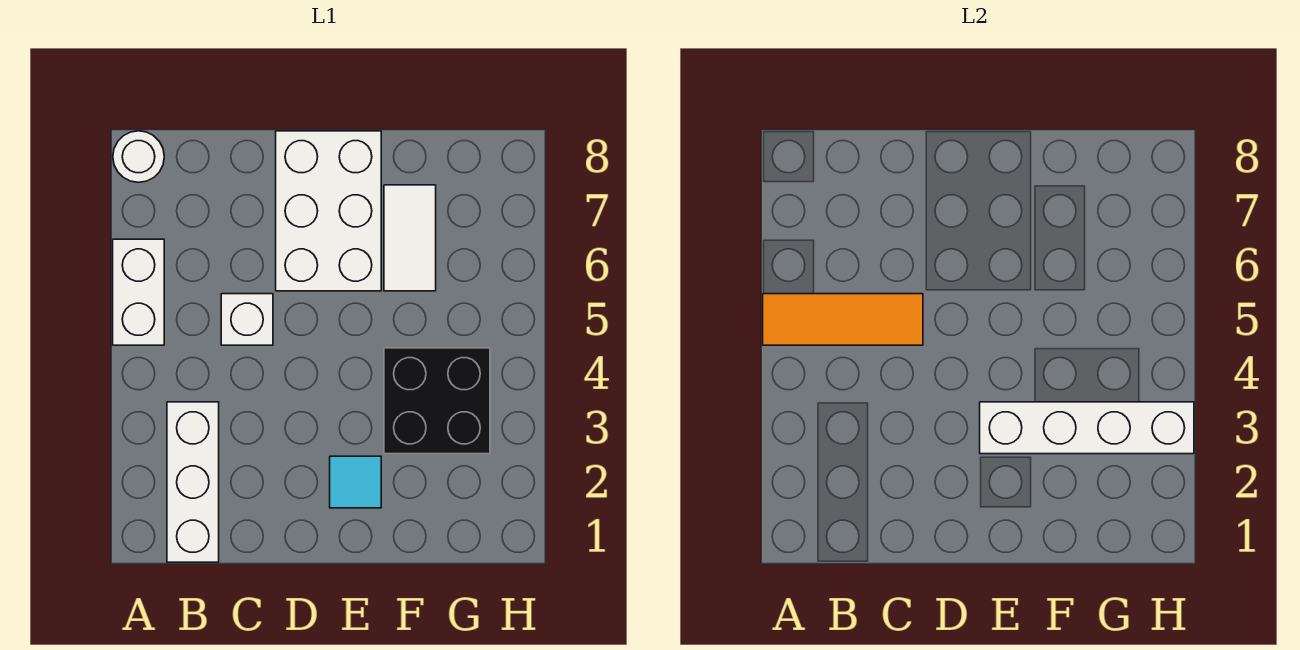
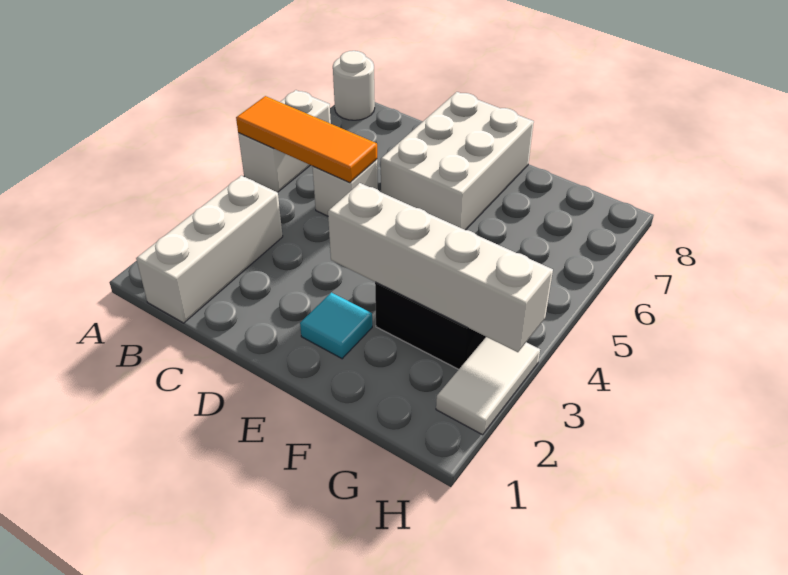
white 1x2 tile [384,185,436,291] -> white 1x2 tile moved to [436,337,540,435]

